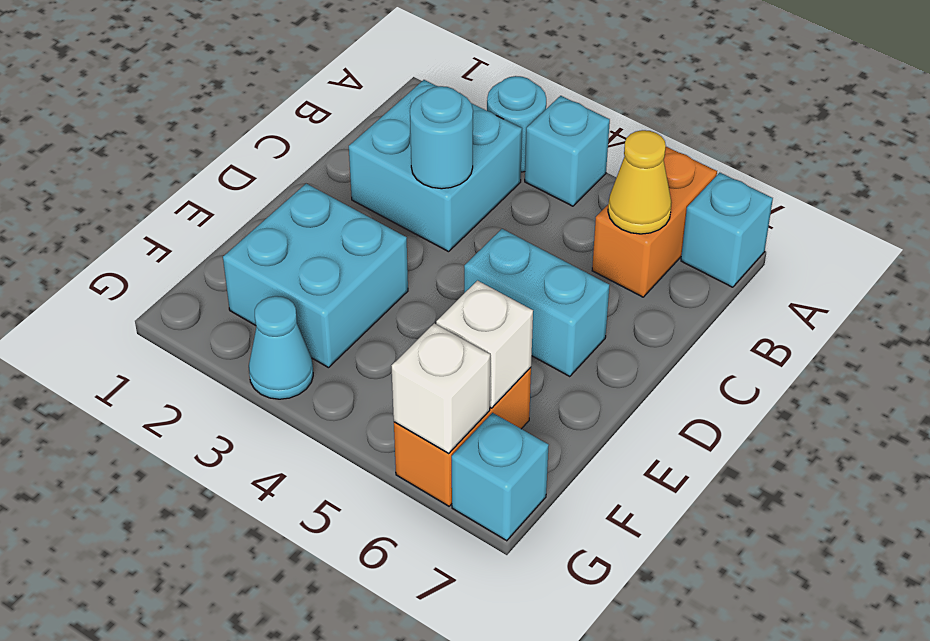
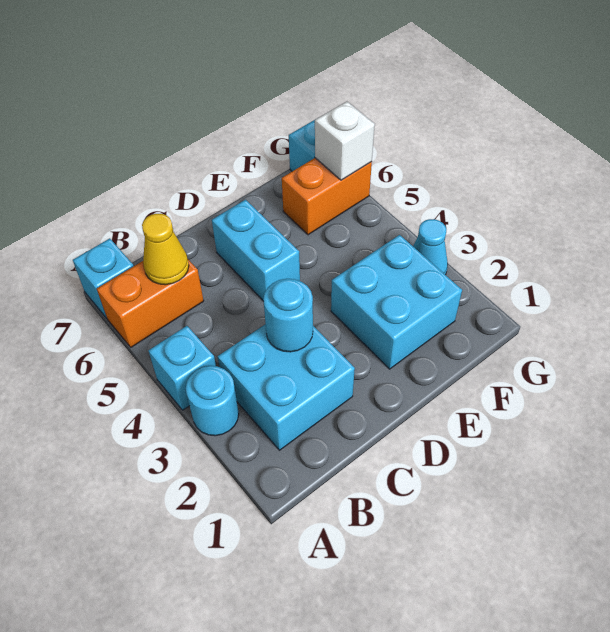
white 1x1 brick [436,281,533,408] -> none

